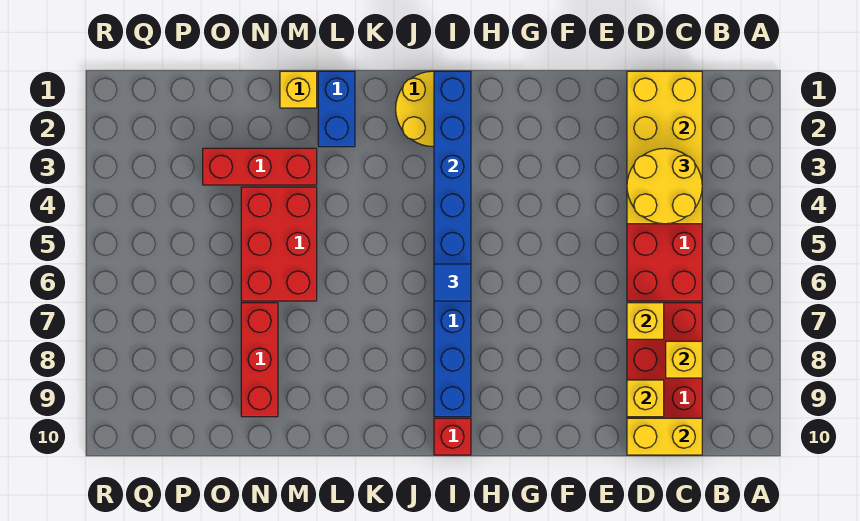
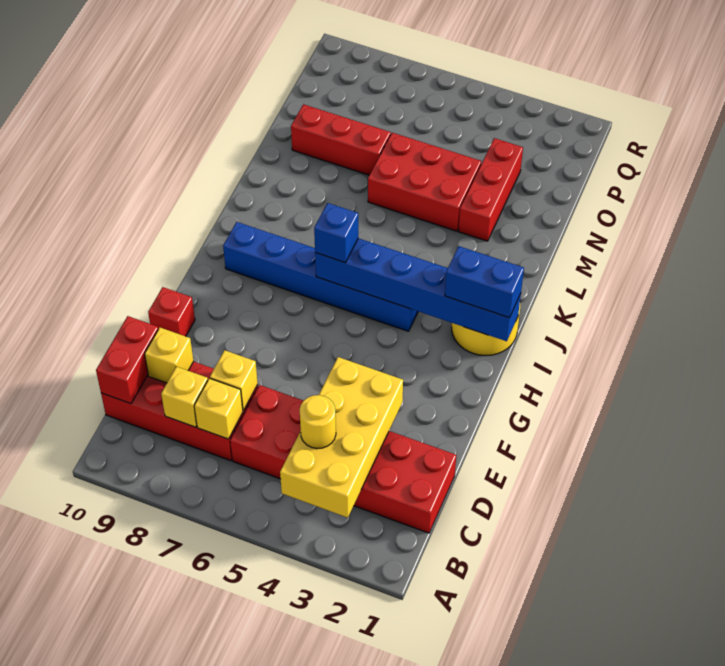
yellow 2x4 brick [627,71,702,224] -> yellow 2x4 brick turned to [280,357,403,518]
yellow 2x2 round brick [627,148,702,224] -> yellow 1x1 round brick [300,395,336,449]
yellow 1x2 brick [627,418,702,455] -> red 1x2 brick [96,316,158,404]
blue 1x1 tile [434,264,471,301] -> blue 1x1 brick [314,203,358,263]
red 1x1 brick [434,418,471,455] -> red 1x1 brick moved to [148,287,195,336]
blue 1x2 brick [318,71,355,147] -> blue 1x2 brick moved to [445,246,524,318]
yellow 1x1 brick [280,71,317,108] -> yellow 1x1 brick moved to [194,378,243,439]

